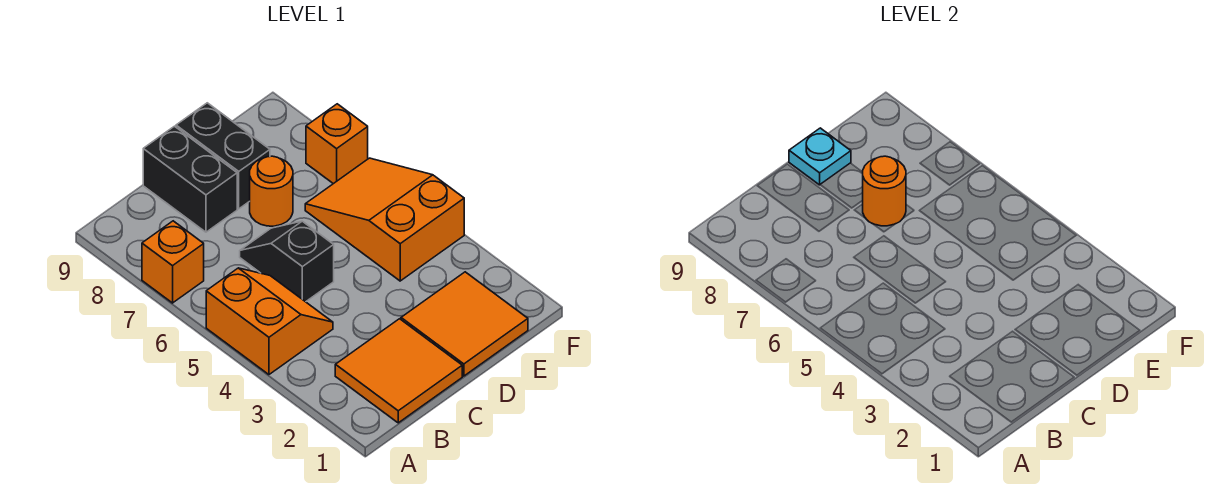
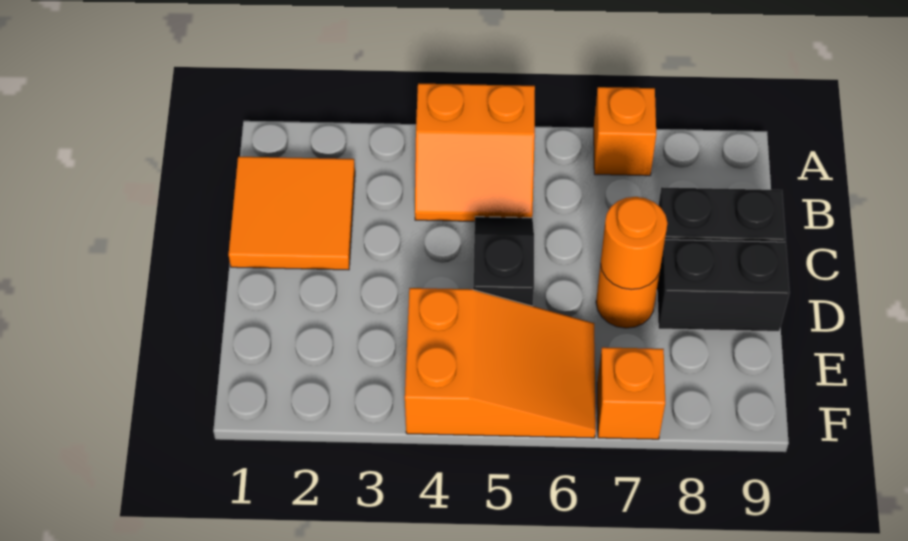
black 1x2 slope [240,221,334,302] -> black 1x2 slope turned to [473,217,534,306]
orange 2x2 tile [401,272,528,376] -> none
cyan 1x1 plate [789,128,851,185] -> none

